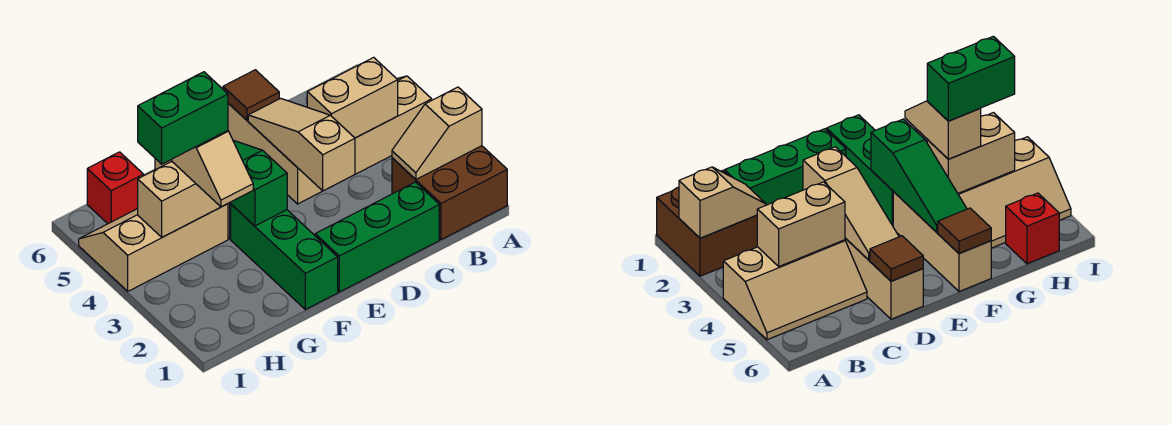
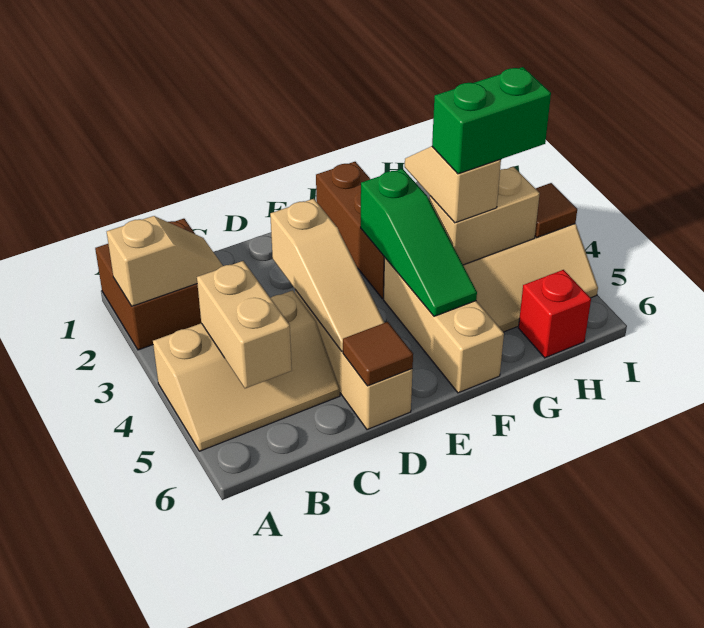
tan 1x2 brick [307,57,398,138] -> tan 1x2 brick turned to [197,261,292,388]
green 1x3 brick [315,182,439,292] -> none
green 1x3 brick [231,204,338,310] -> brown 1x3 brick [316,162,385,299]
brown 1x1 tile [938,208,991,254] -> brown 1x1 tile moved to [535,183,577,237]

